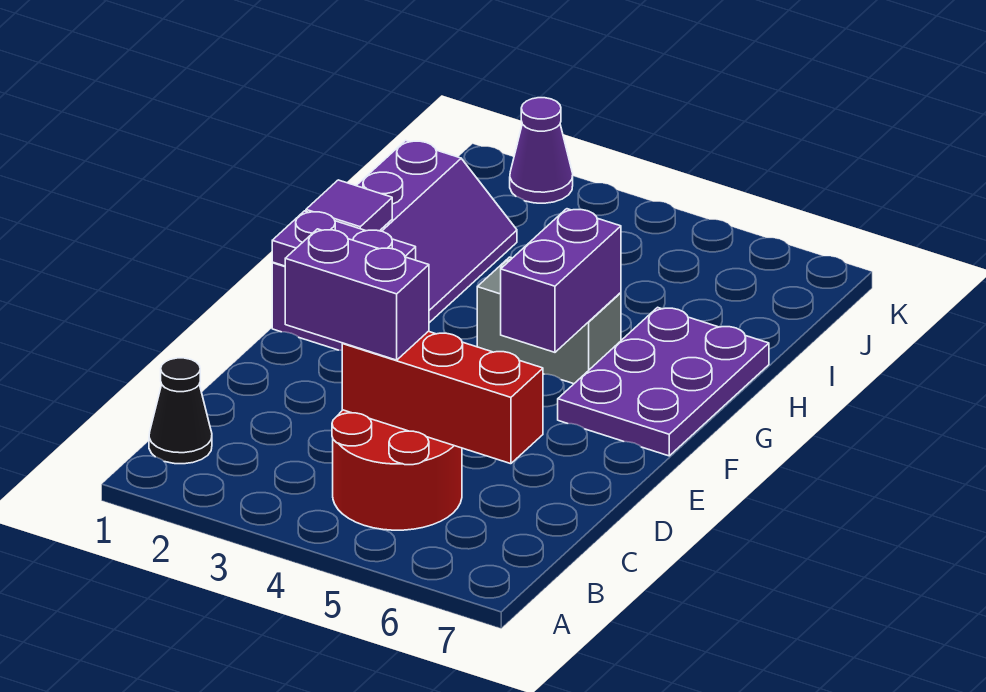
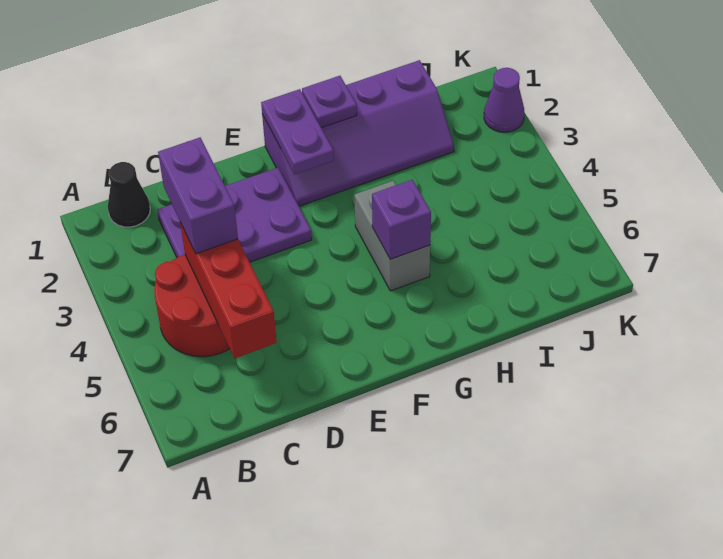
purple 1x2 brick [501,209,621,352] -> purple 1x1 brick [372,180,431,259]
purple 2x3 plate [558,307,769,456] -> purple 2x3 plate moved to [157,168,312,262]
purple 1x1 tile [306,180,392,231] -> purple 1x1 plate [302,76,357,128]

